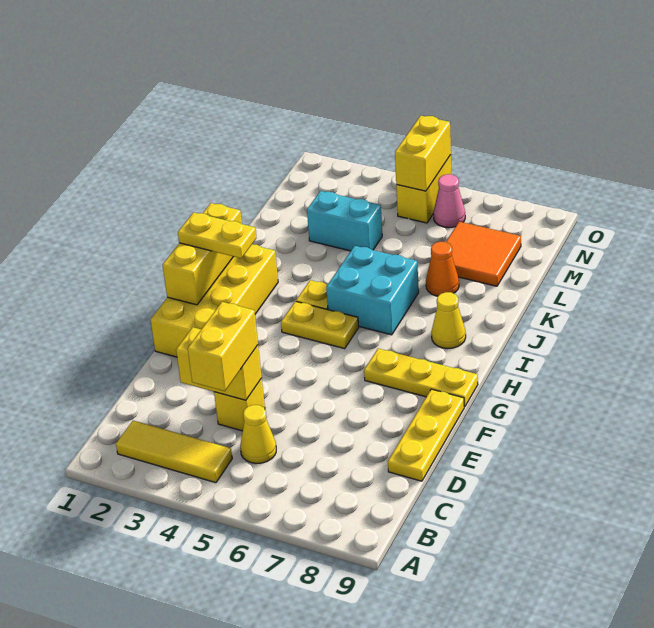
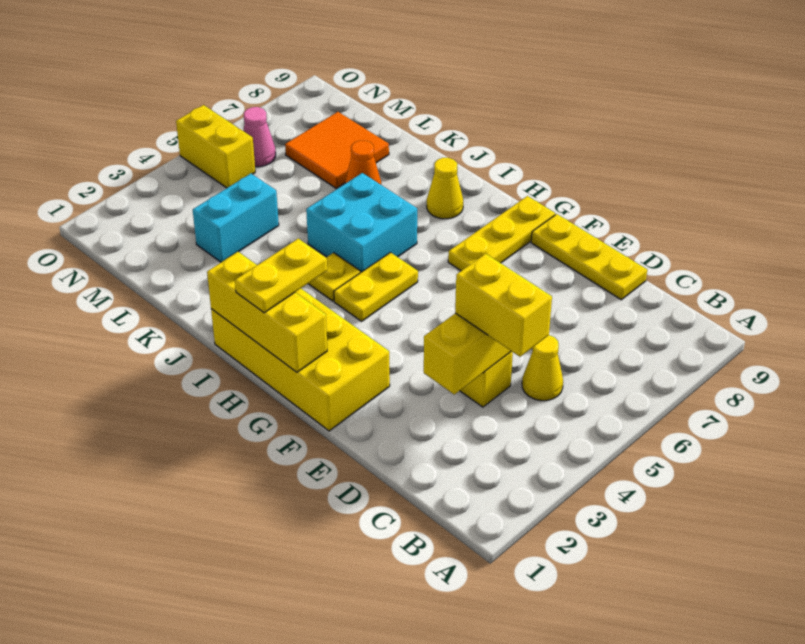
yellow 1x3 tile [116,421,232,483] -> none
yellow 1x2 brick [395,116,451,191] -> none

